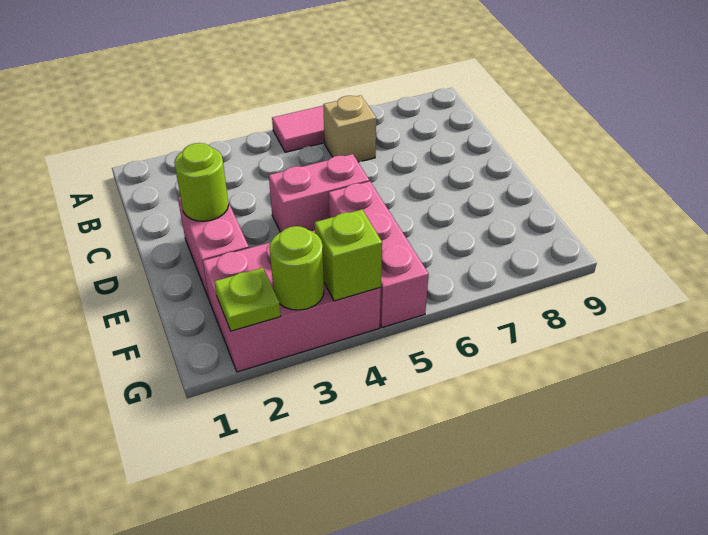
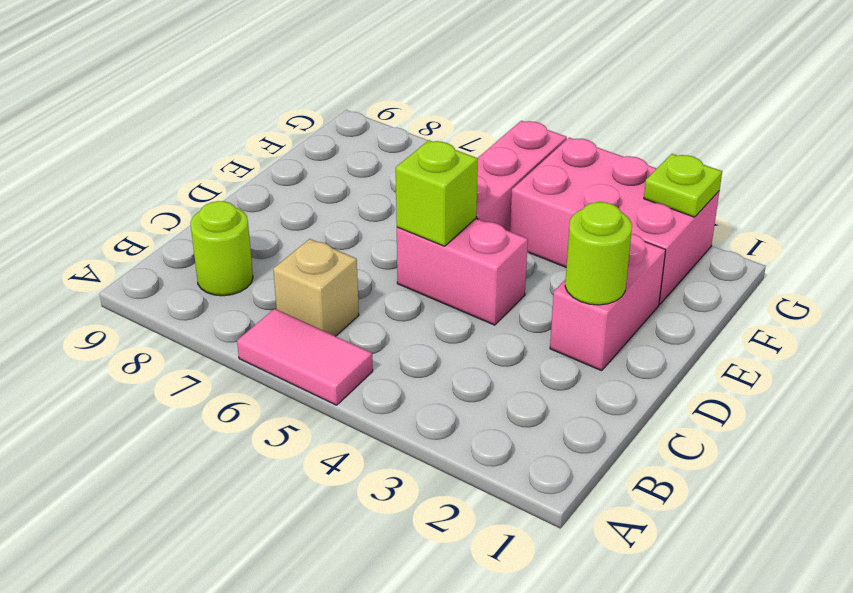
lime 1x1 round brick [269,226,324,310] -> lime 1x1 round brick moved to [190,201,253,296]
lime 1x1 brick [315,210,382,301] -> lime 1x1 brick moved to [396,140,478,246]

